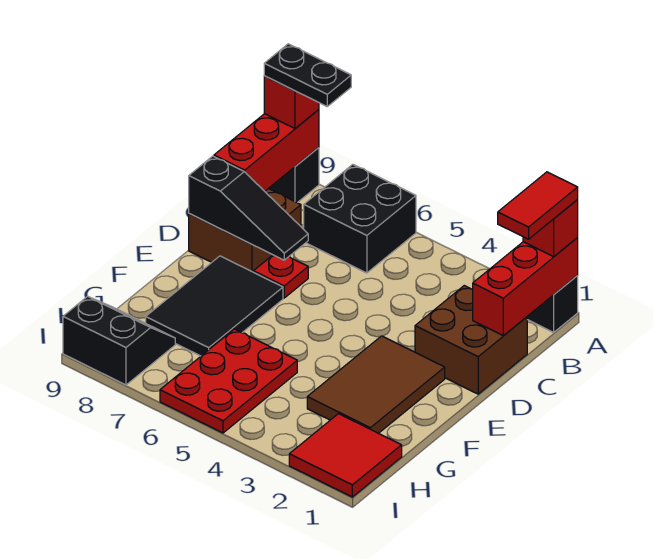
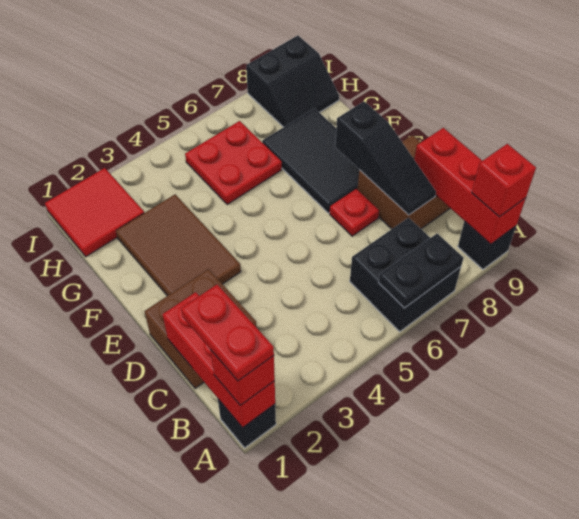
red 1x2 tile [498,172,578,239] -> red 1x2 plate [181,284,274,381]
black 1x2 plate [264,44,351,106] -> black 1x2 plate moved to [378,234,464,308]
black 1x3 slope [189,156,308,260] -> black 1x3 slope turned to [335,102,436,215]
red 2x3 plate [160,329,297,433] -> red 2x2 plate [185,121,282,205]

